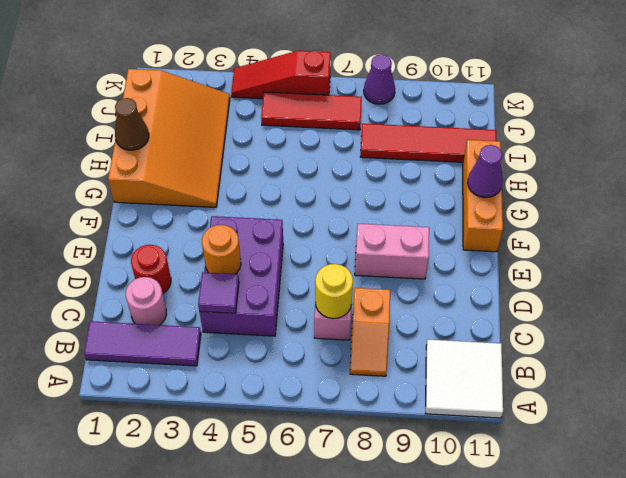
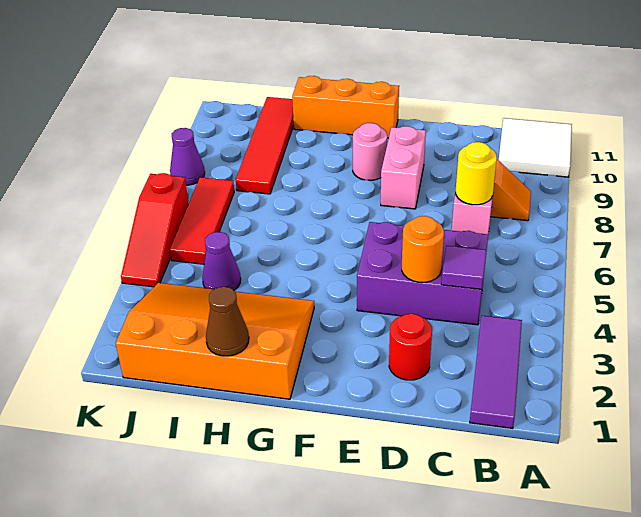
pink 1x1 round brick [126,277,166,325] -> pink 1x1 round brick moved to [353,123,387,180]
purple 1x1 cone [468,145,503,198] -> purple 1x1 cone moved to [202,232,241,290]

